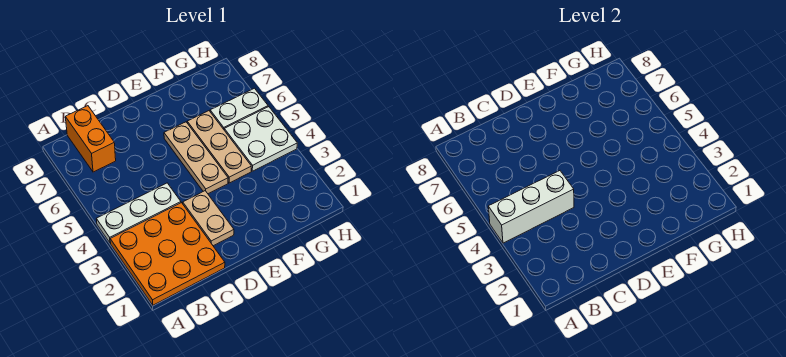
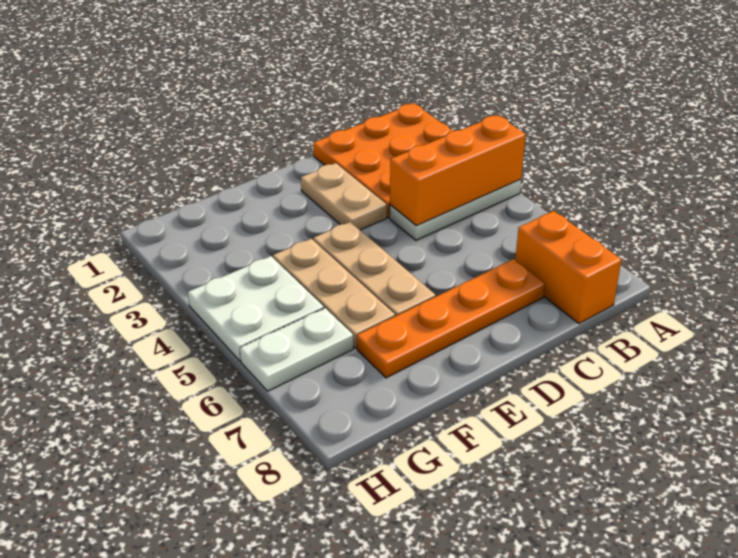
white 1x3 brick [488,171,574,243] -> orange 1x3 brick [390,115,526,226]
none -> orange 1x4 plate [357,259,545,378]

